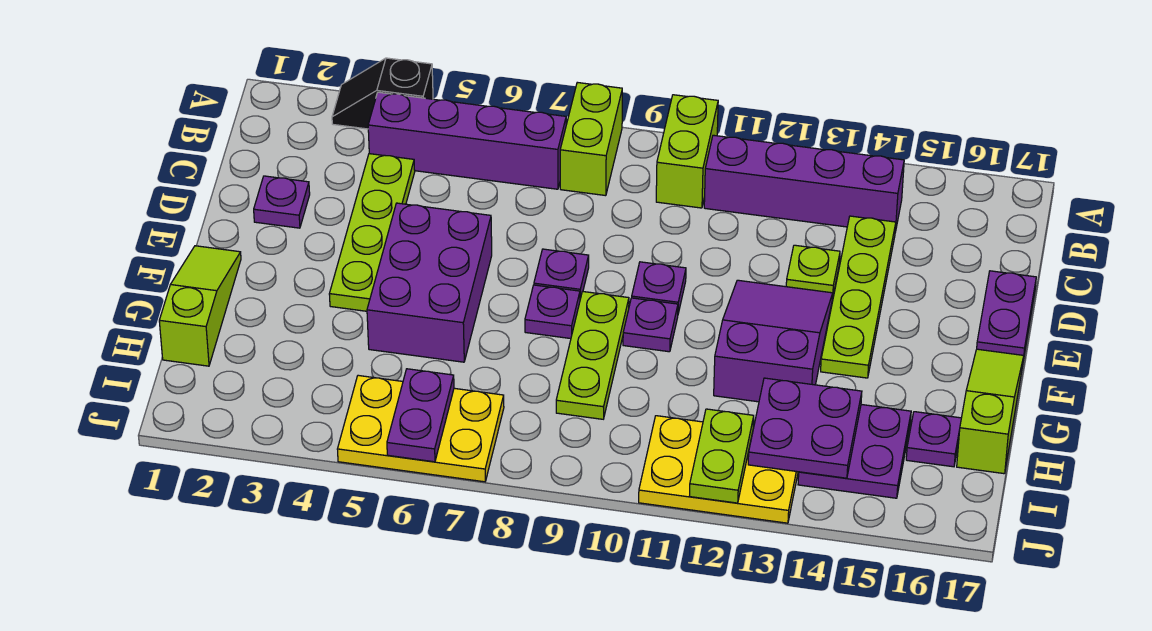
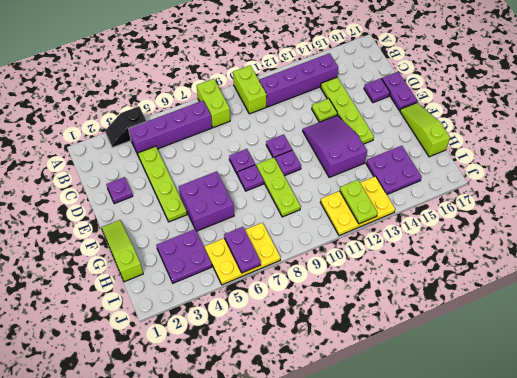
purple 2x3 brick [367,203,492,362] -> purple 2x2 brick [179,171,234,231]
purple 2x2 plate [748,378,862,478] -> purple 2x2 plate moved to [156,229,212,283]
purple 1x1 plate [906,412,961,467] -> purple 1x1 plate moved to [364,78,390,103]

